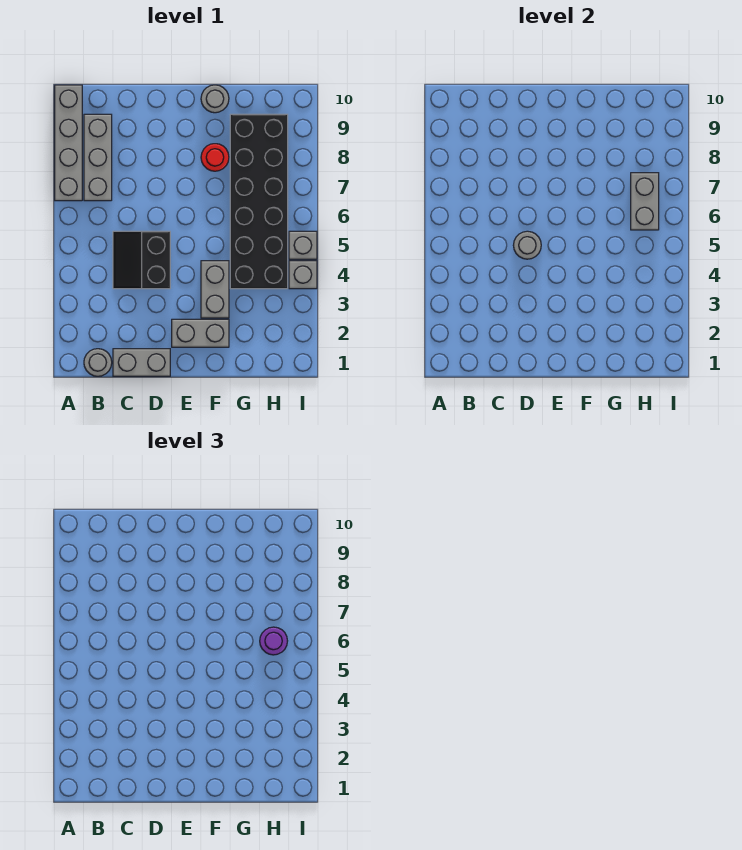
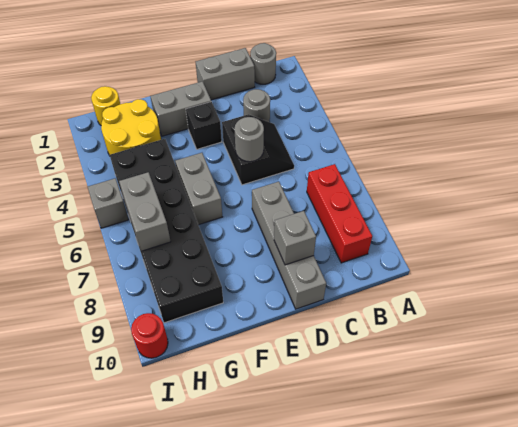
grey 1x4 brick [55,85,82,201] -> grey 1x4 brick moved to [252,181,326,309]
grey 1x3 brick [84,114,112,201] -> red 1x3 brick [307,164,372,263]
none -> black 1x1 brick [186,102,222,149]
grey 1x2 brick [201,261,229,318] -> grey 1x2 brick moved to [175,153,222,225]
red 1x1 round brick [201,144,229,171] -> red 1x1 round brick moved to [131,313,168,358]
grey 1x1 round brick [201,85,229,113] -> grey 1x1 round brick moved to [243,89,270,122]
none -> yellow 2x2 round brick [101,99,161,155]
none -> yellow 1x1 round brick [91,86,120,125]
purple 1x1 round brick [260,627,287,655] -> none
grey 1x1 brick [289,261,317,289] -> grey 1x1 brick moved to [274,211,316,265]

